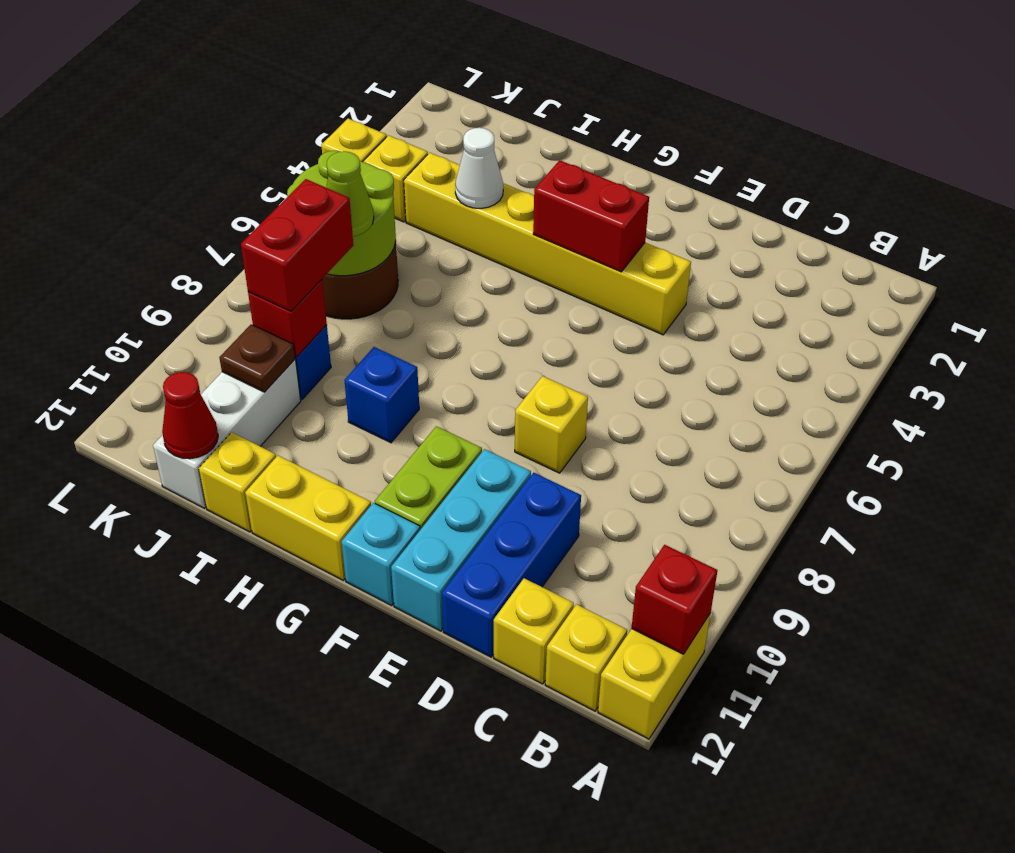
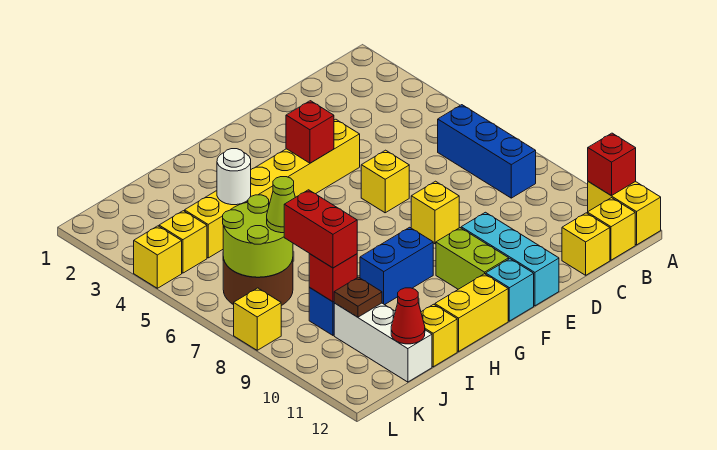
blue 1x3 brick [442,473,581,657] -> blue 1x3 brick moved to [438,105,536,198]
none -> yellow 1x1 brick [361,150,409,213]
red 1x2 brick [533,160,649,272] -> red 1x1 brick [286,101,334,163]
blue 1x1 brick [344,347,419,443] -> blue 1x2 brick [360,227,433,305]
white 1x1 cone [455,128,503,208] -> white 1x1 round brick [217,149,251,205]
none -> yellow 1x1 brick [234,288,281,350]

